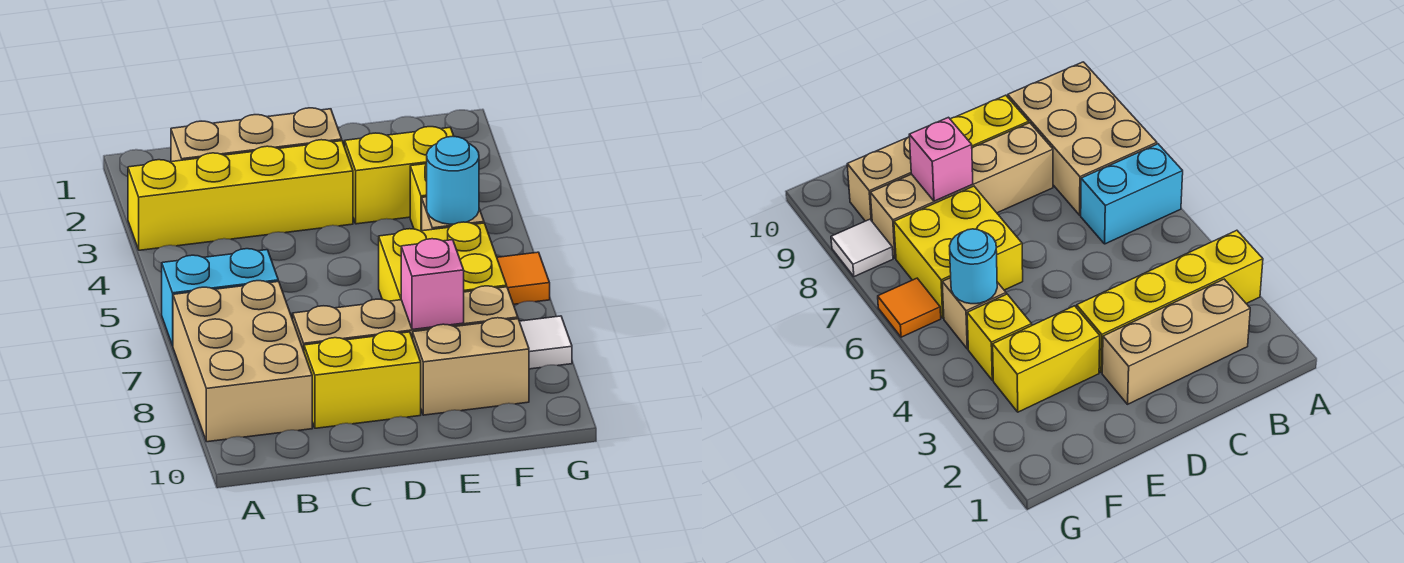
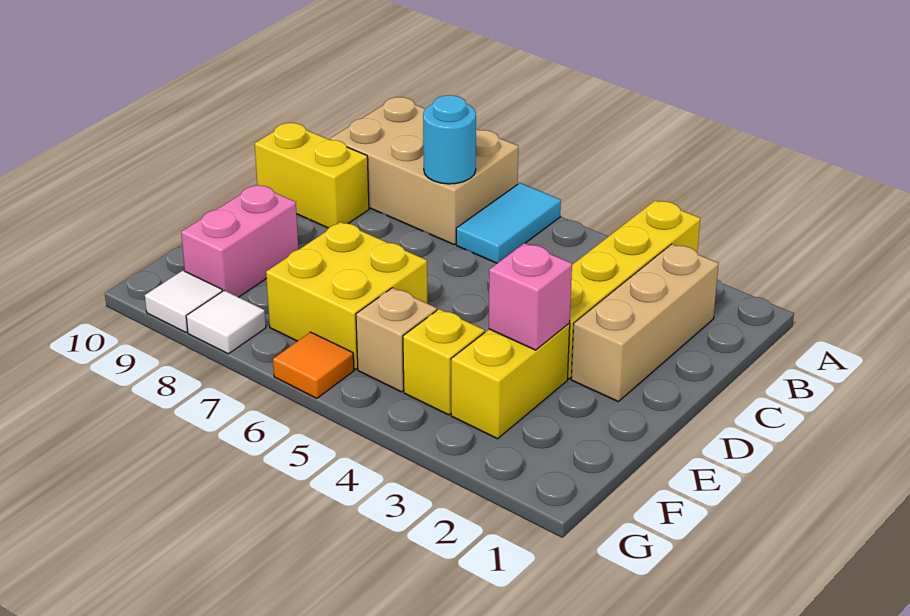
cyan 1x2 brick [162,249,278,346] -> cyan 1x2 tile [456,183,561,263]
tan 1x4 brick [293,286,518,351] -> none
yellow 1x2 brick [304,331,421,428] -> yellow 1x2 brick turned to [255,123,369,228]
pink 1x1 brick [401,239,464,330] -> pink 1x1 brick moved to [489,243,572,350]
tan 1x2 brick [413,318,529,415] -> pink 1x2 brick [181,185,298,297]
cyan 1x1 round brick [427,136,479,224] -> cyan 1x1 round brick moved to [423,95,476,184]
none -> white 1x1 tile [145,271,222,332]

